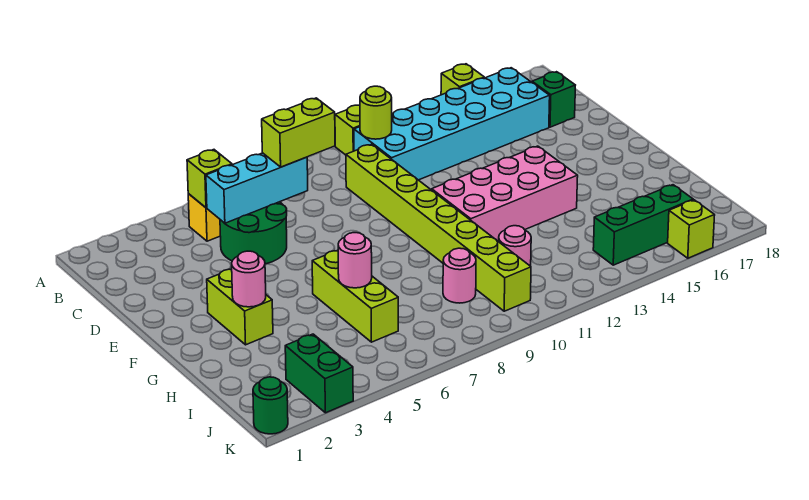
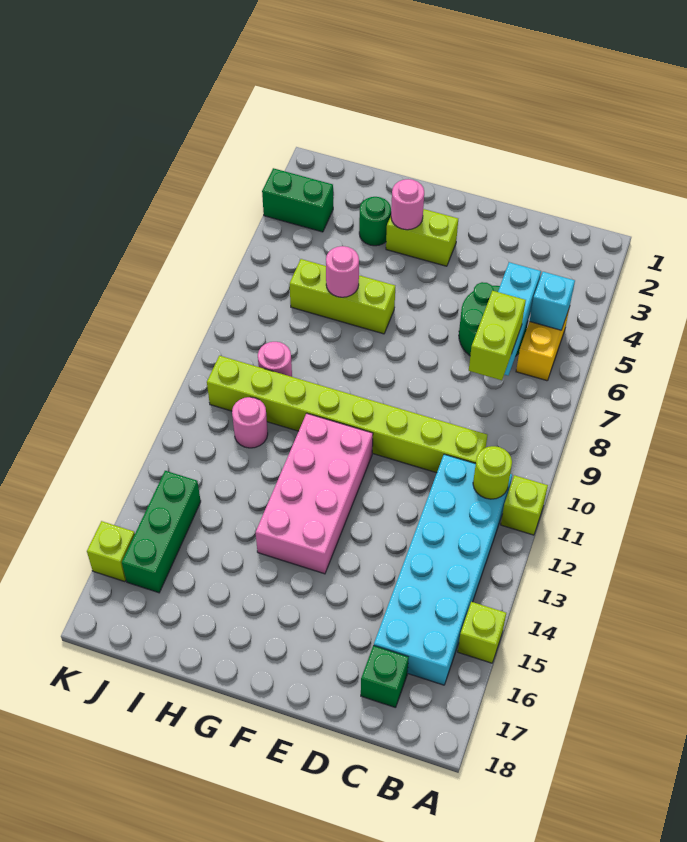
lime 1x1 brick [187,150,232,208] -> cyan 1x1 brick [530,272,575,330]
green 1x1 round brick [253,377,288,434] -> green 1x1 round brick moved to [359,197,391,246]

